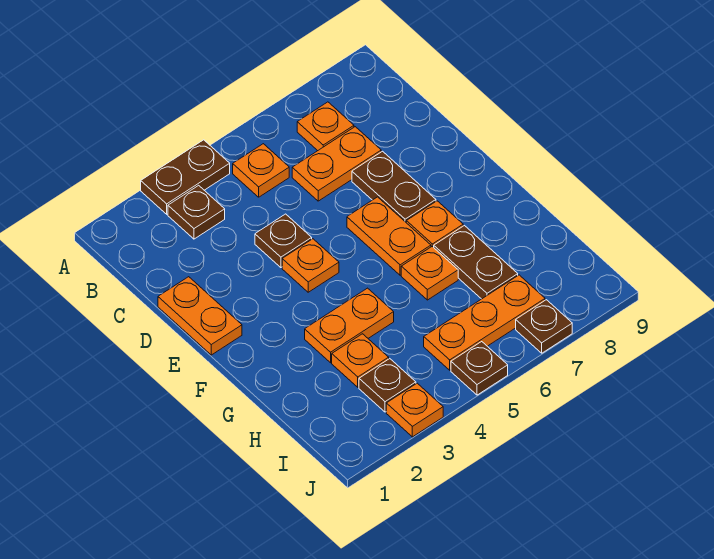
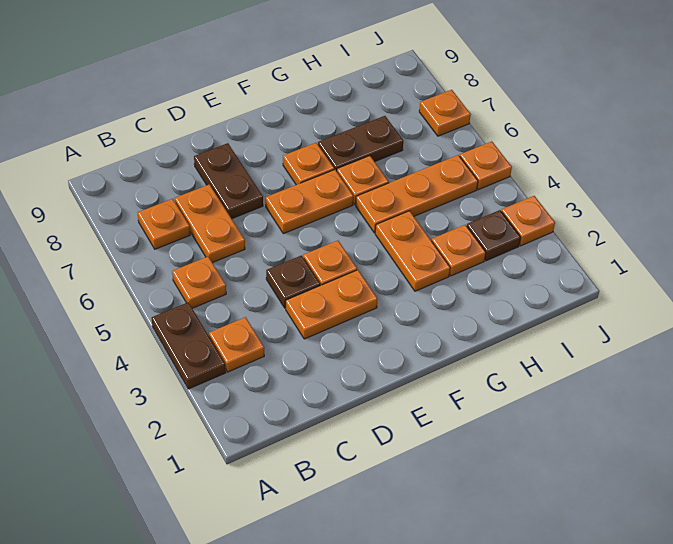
brown 1x1 plate [168,185,225,239] -> orange 1x1 plate [209,317,264,372]
orange 1x2 plate [158,277,242,355] -> orange 1x2 plate moved to [286,270,378,339]
brown 1x2 plate [352,151,436,222] -> brown 1x2 plate turned to [194,143,263,219]
orange 1x3 plate [424,275,545,370] -> orange 1x3 plate turned to [356,155,478,233]
brown 1x1 plate [451,342,508,395] -> orange 1x1 plate [460,141,512,190]
brown 1x1 plate [516,300,572,353] -> orange 1x1 plate [419,90,471,136]

